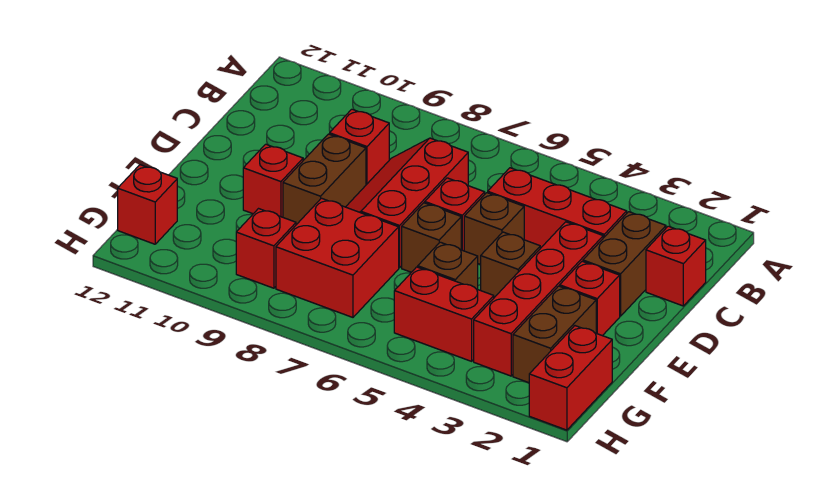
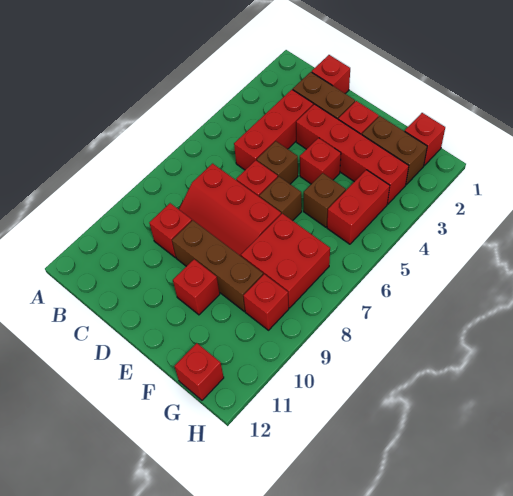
brown 1x2 brick [283,134,366,225] -> brown 1x3 brick [172,220,263,311]
brown 1x1 brick [481,232,540,298] -> red 1x1 brick [300,138,341,184]
red 1x2 brick [529,326,612,430] -> red 1x1 brick [405,113,445,166]

